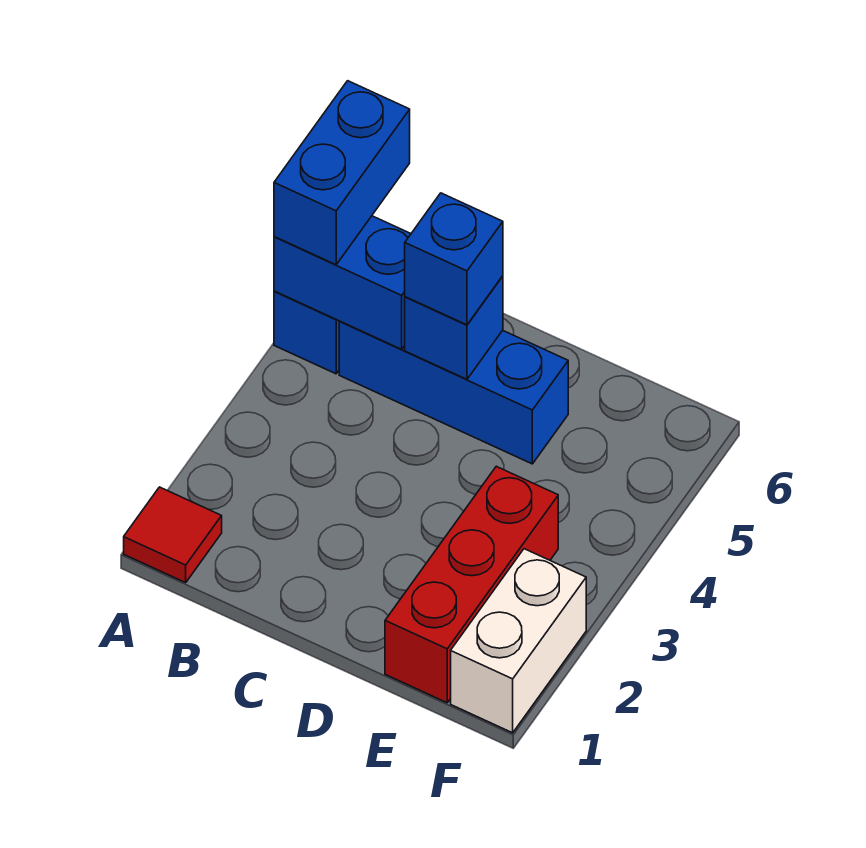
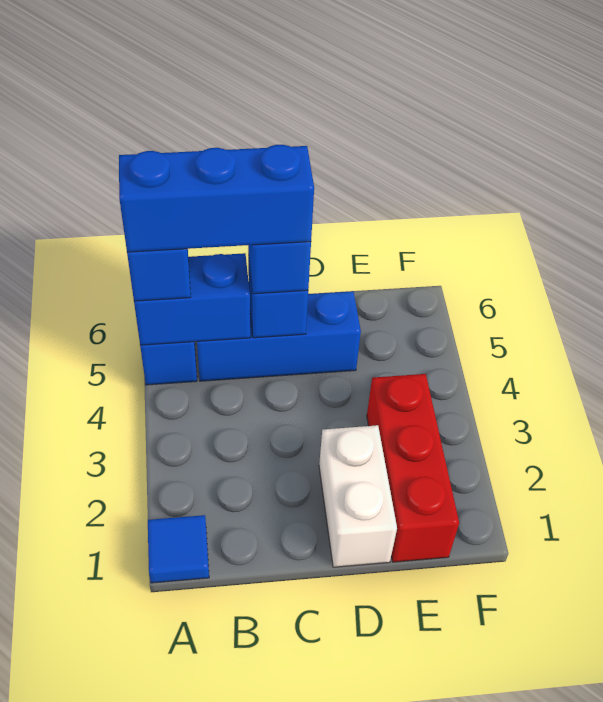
red 1x1 tile [124,487,222,583] -> blue 1x1 tile [148,515,209,583]
none -> blue 1x3 brick [119,145,314,252]
white 1x2 brick [451,549,586,733] -> white 1x2 brick moved to [319,425,397,567]

